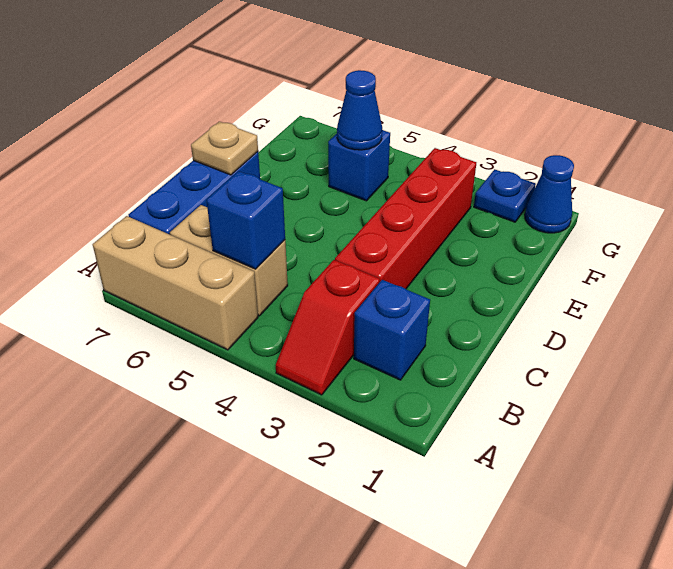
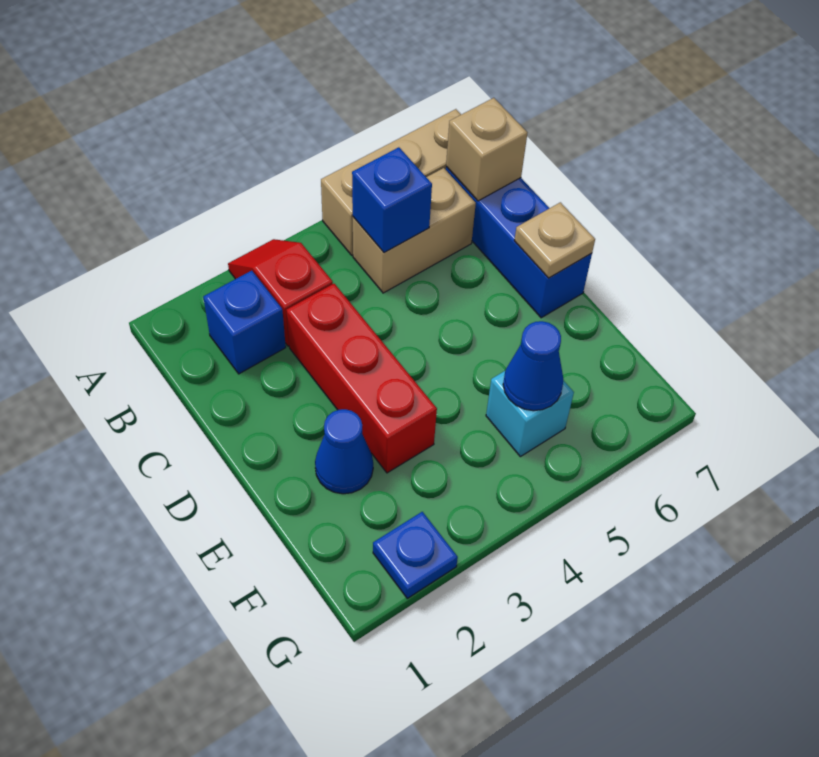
none -> tan 1x1 brick [446,98,527,201]
red 1x4 brick [335,148,476,289] -> red 1x3 brick [286,284,437,473]
blue 1x1 brick [328,130,390,201] -> cyan 1x1 brick [486,371,574,457]
blue 1x1 cone [525,155,574,233] -> blue 1x1 cone moved to [315,409,373,494]

